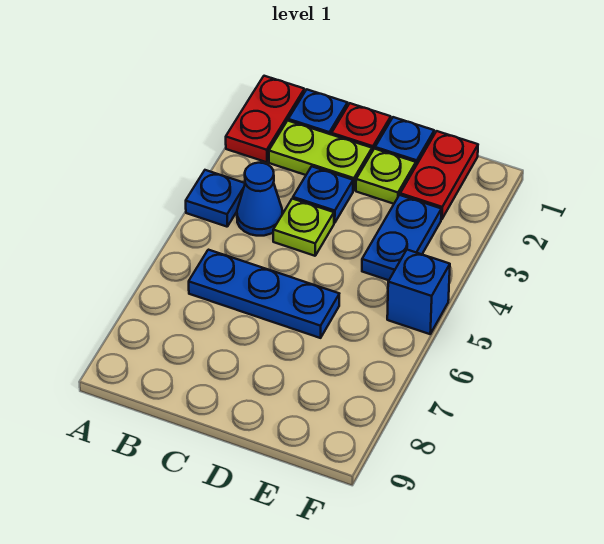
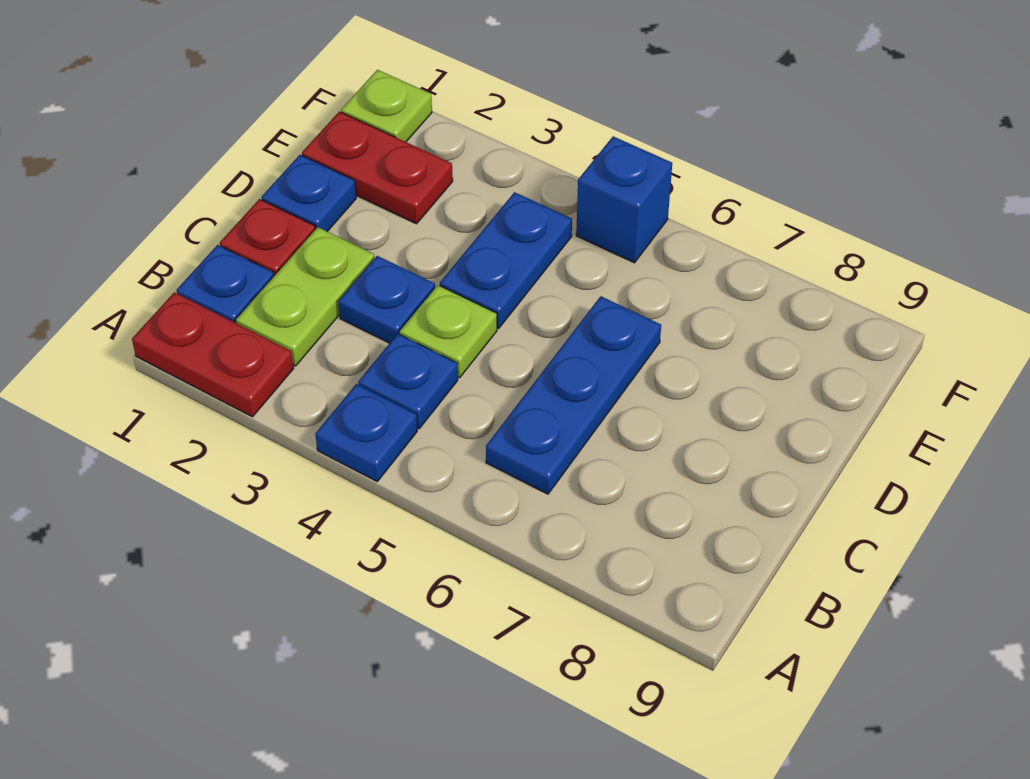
blue 1x1 cone [237,163,282,236] -> blue 1x1 plate [358,334,458,429]
lime 1x1 plate [356,149,416,204] -> lime 1x1 plate moved to [341,70,432,142]
blue 1x2 plate [362,195,441,280] -> blue 1x2 plate turned to [440,192,572,328]

